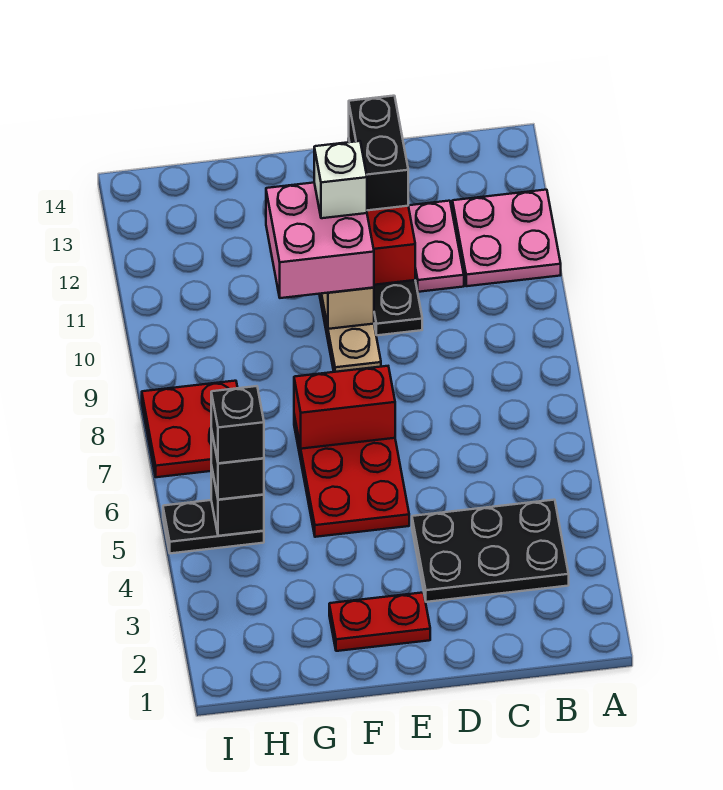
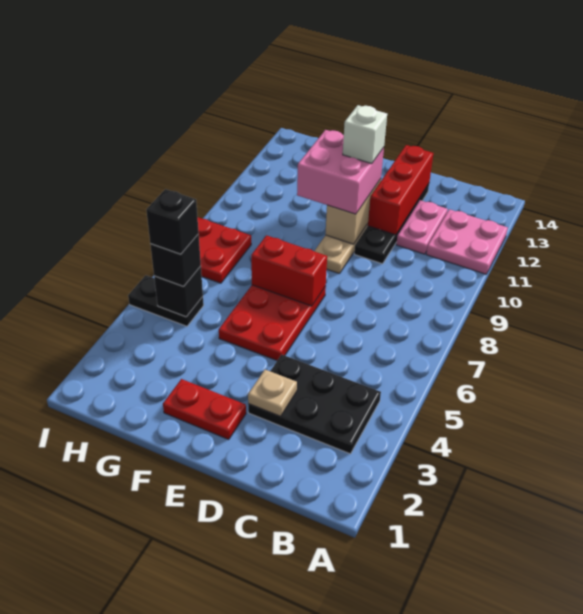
none -> tan 1x1 plate [248,370,297,416]
black 1x2 brick [349,96,408,210] -> none

